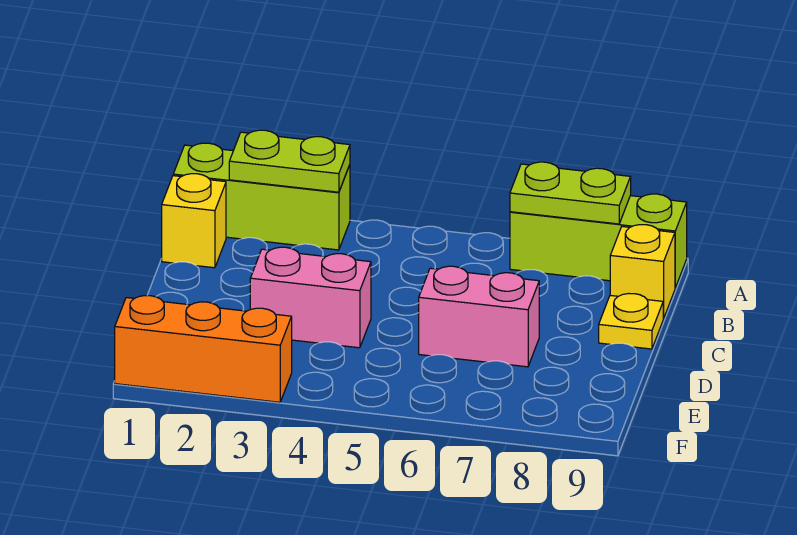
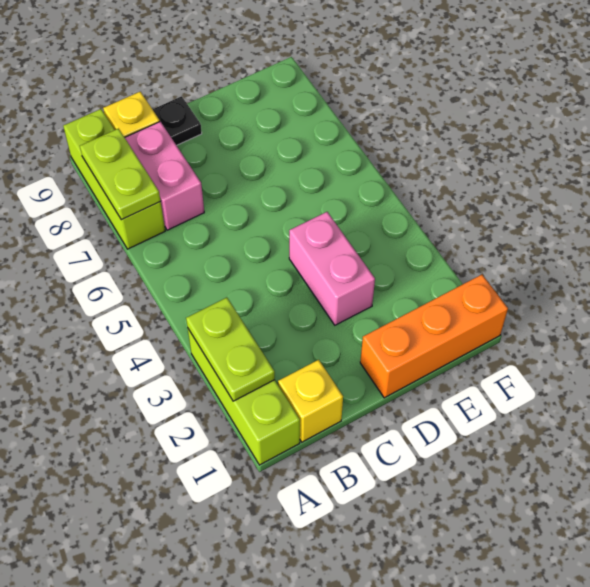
yellow 1x1 plate [599,293,663,349] -> black 1x1 plate [153,96,202,145]
pink 1x2 brick [419,266,539,367] -> pink 1x2 brick moved to [125,122,204,230]
orange 1x3 brick [115,296,292,402] -> orange 1x3 brick turned to [360,275,508,398]

